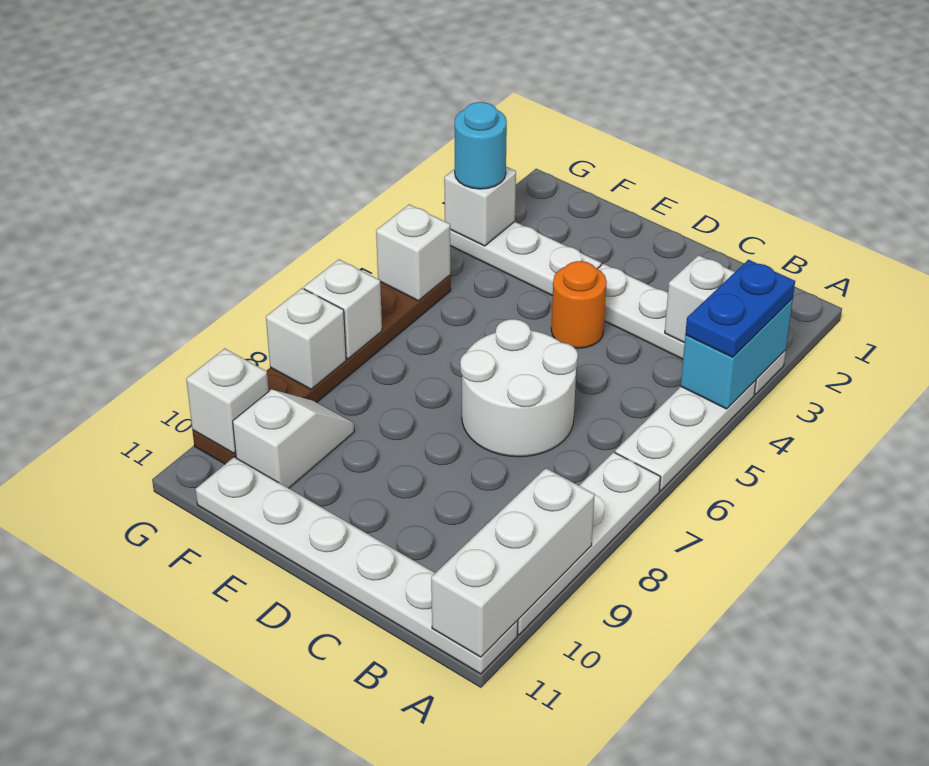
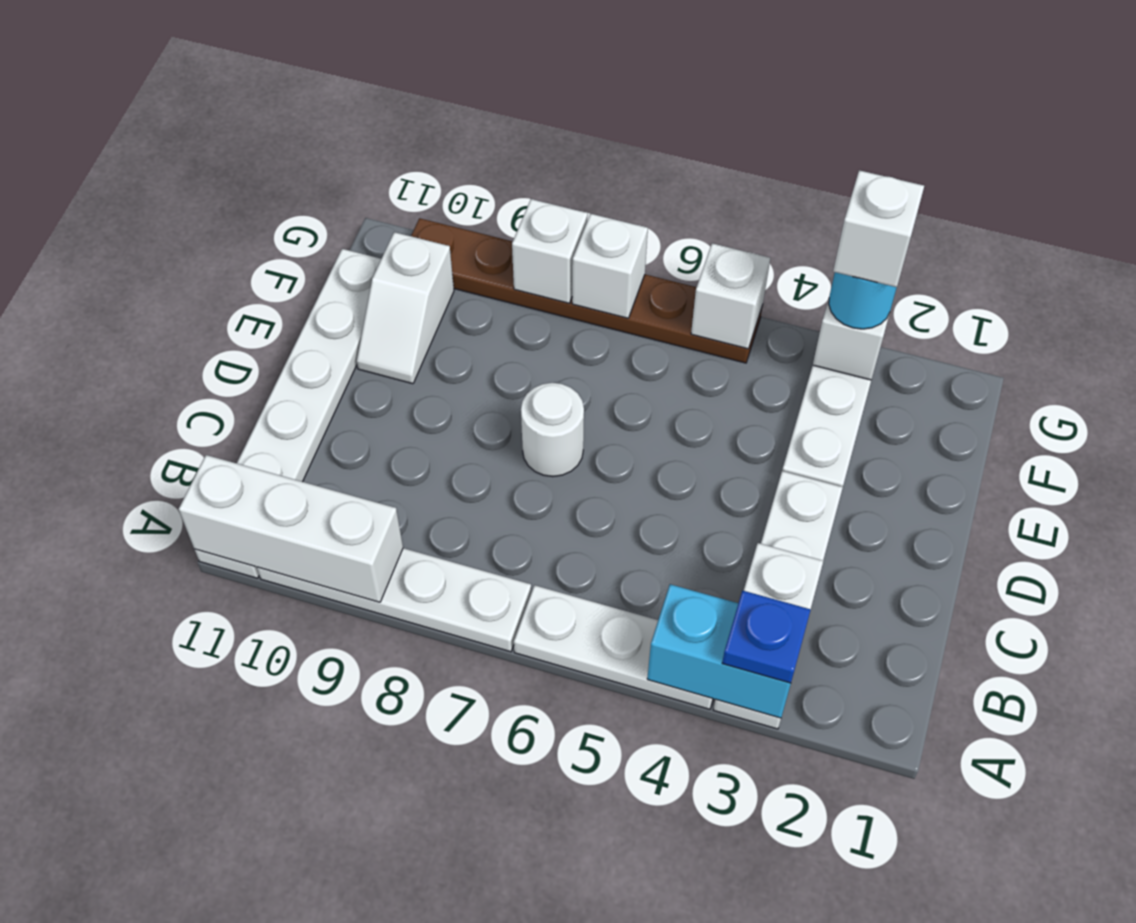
blue 1x2 plate [685,260,795,357] -> blue 1x1 plate [722,591,811,683]
white 2x2 round brick [460,319,578,457] -> white 1x1 round brick [521,383,584,476]
orange 1x1 round brick [551,261,607,348] -> none
white 1x2 slope [233,389,354,488] -> white 1x2 slope turned to [357,232,454,384]
white 1x1 brick [186,348,269,453] -> white 1x1 brick moved to [833,170,924,287]

